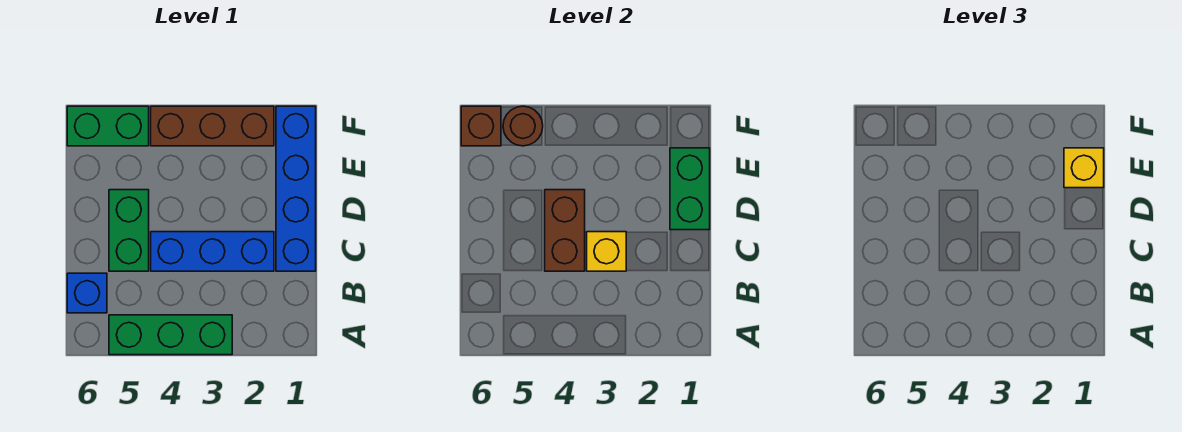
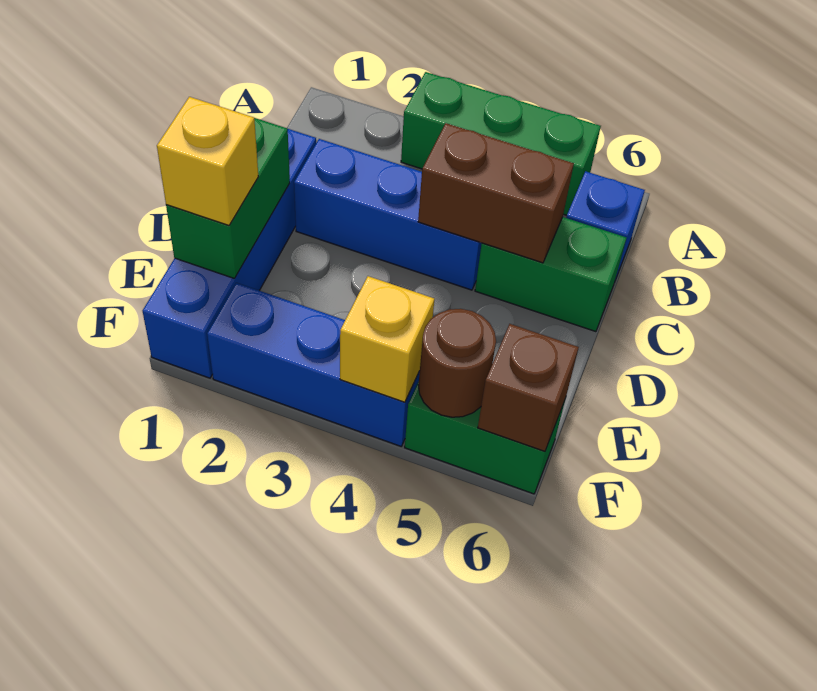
yellow 1x1 brick [587,232,626,271] -> yellow 1x1 brick moved to [340,276,434,402]
brown 1x2 brick [545,190,585,271] -> brown 1x2 brick turned to [418,123,574,263]
green 1x2 brick [109,190,149,271] -> green 1x2 brick turned to [475,217,627,332]
brown 1x3 brick [151,106,274,146] -> blue 1x3 brick [207,283,420,446]

